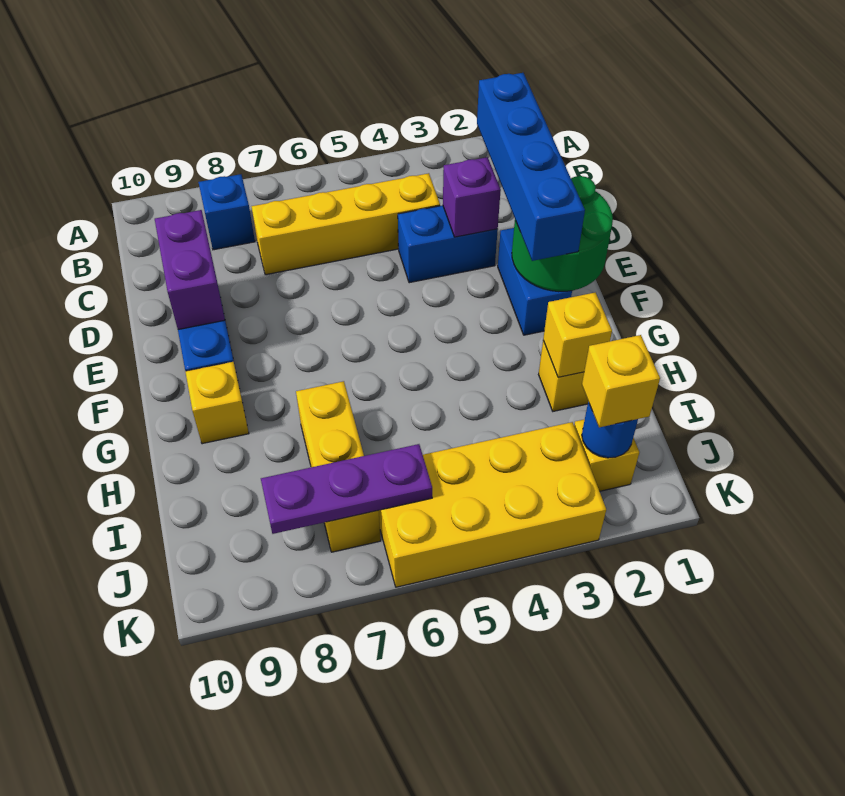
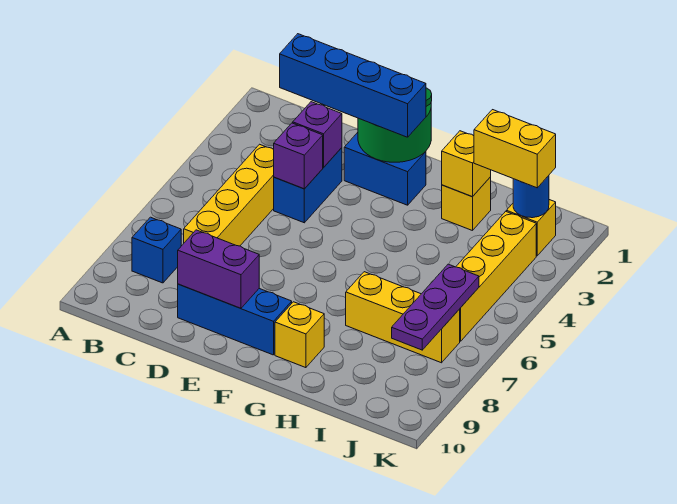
none -> purple 1x1 brick [274,123,323,189]
yellow 1x1 brick [582,335,660,427] -> yellow 1x2 brick [474,110,556,188]
yellow 2x4 brick [379,422,606,587] -> yellow 1x4 brick [456,211,536,341]

